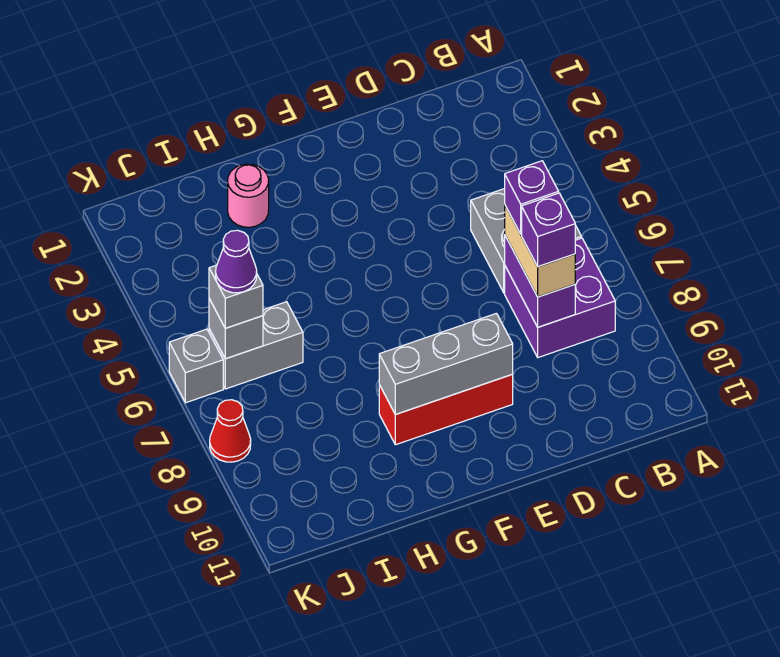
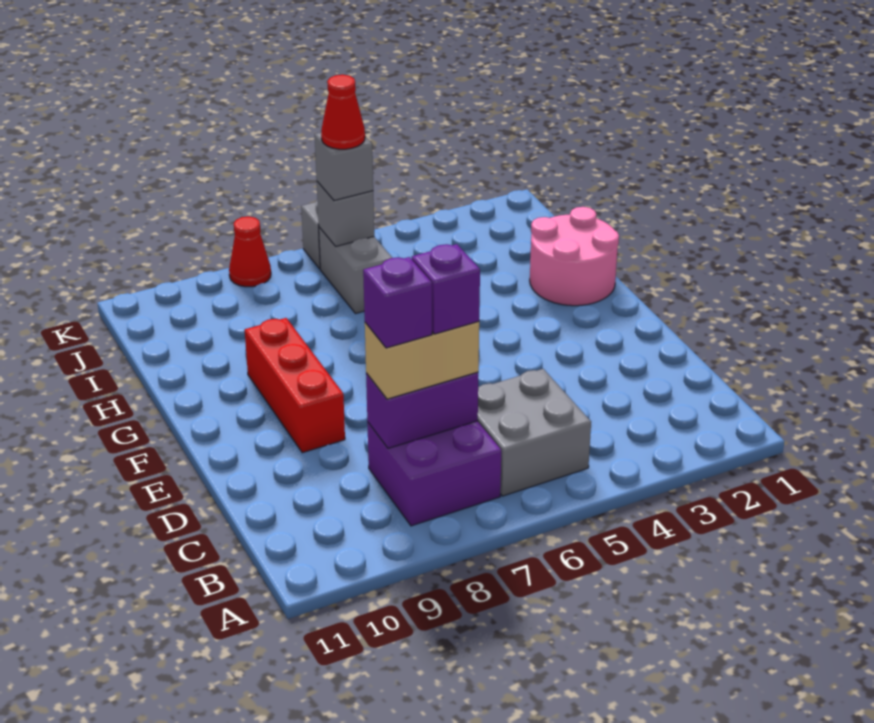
grey 1x3 brick [379,313,513,414] -> none
pink 1x1 round brick [228,164,269,227] -> pink 2x2 round brick [530,207,619,306]
purple 1x1 cone [216,230,257,293] -> red 1x1 cone [321,75,365,149]

